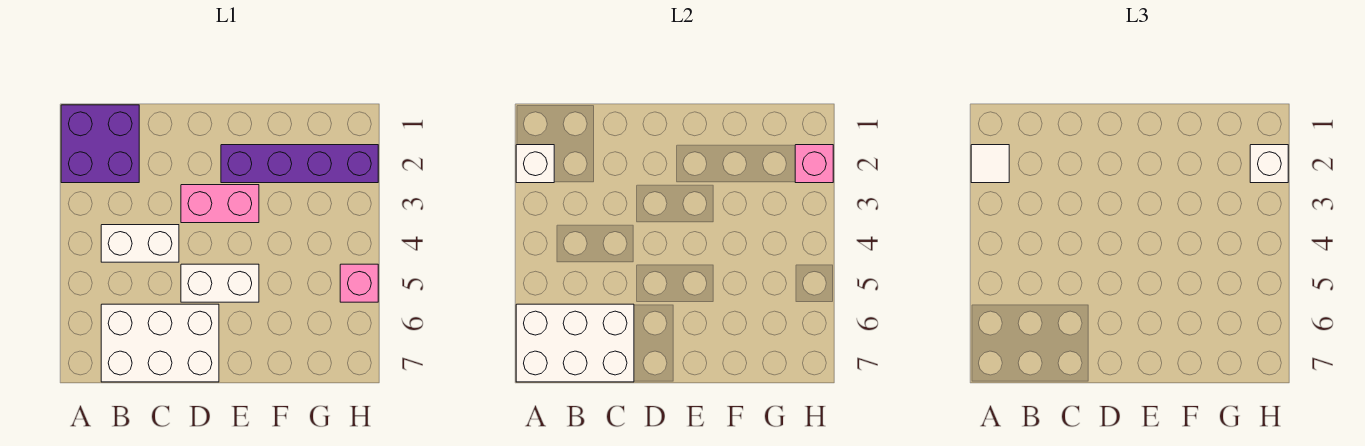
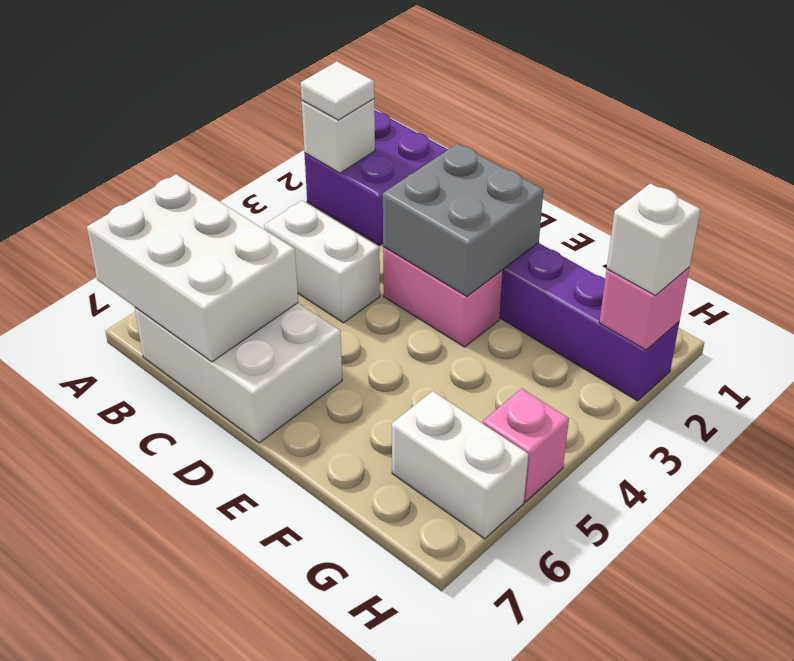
none -> grey 2x2 brick [383,144,543,296]
white 1x2 brick [181,264,259,302] -> white 1x2 brick moved to [392,391,528,539]

